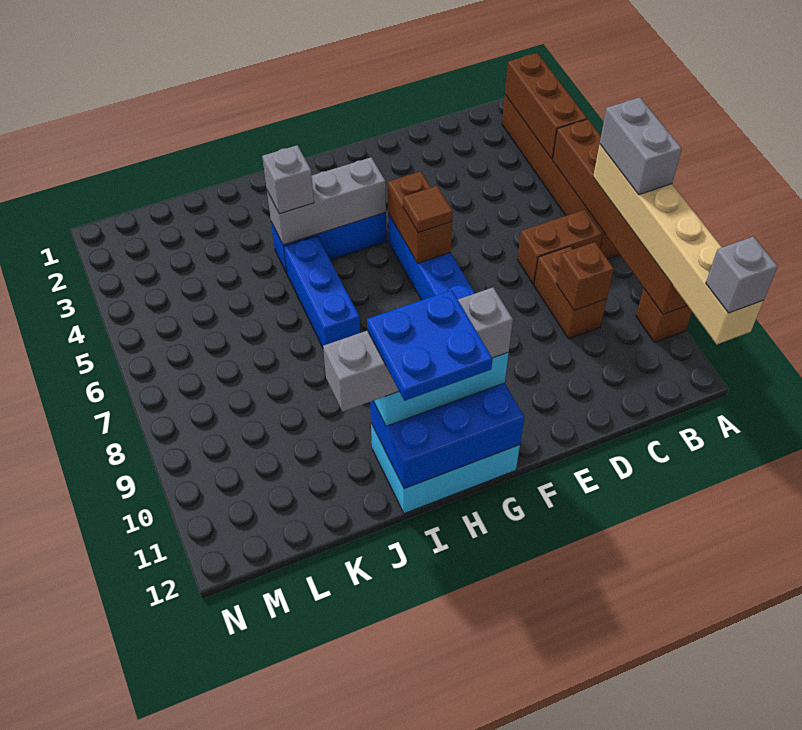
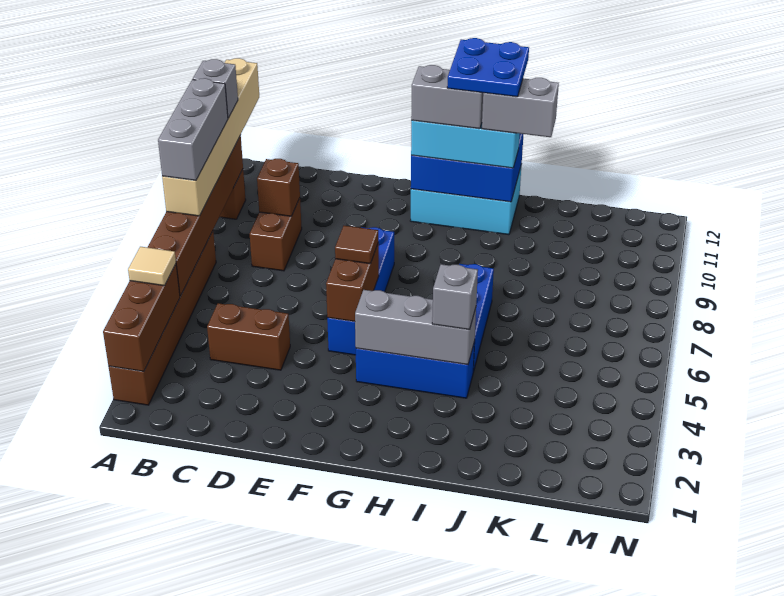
none -> tan 1x1 tile [128,247,176,286]
grey 1x2 brick [600,97,682,195] -> grey 1x3 brick [158,78,228,181]
grey 1x1 brick [706,237,778,313] -> grey 1x1 brick moved to [193,59,238,118]
brown 1x2 brick [517,210,603,284] -> brown 1x2 brick moved to [207,303,290,370]

